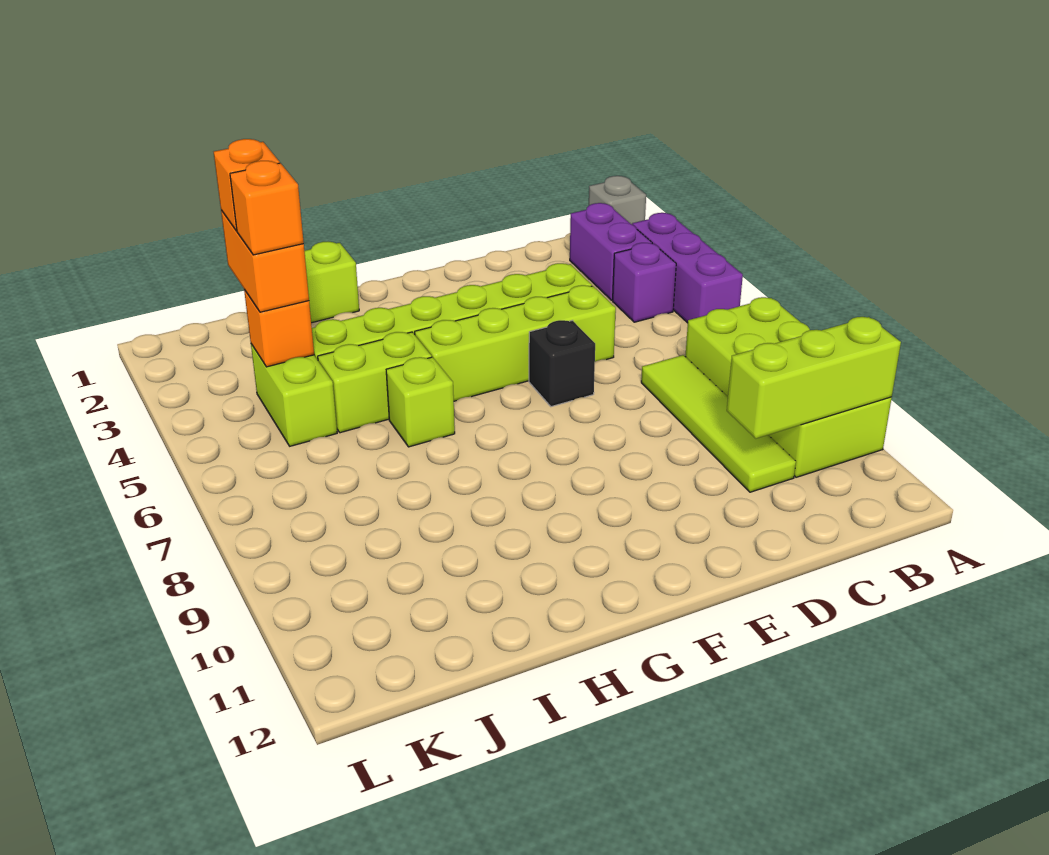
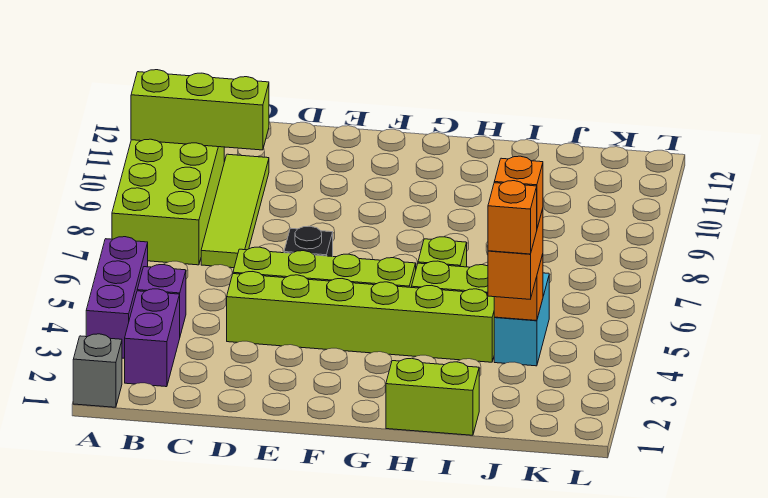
lime 1x2 brick [251,344,337,446] -> cyan 1x2 brick [494,273,549,366]

